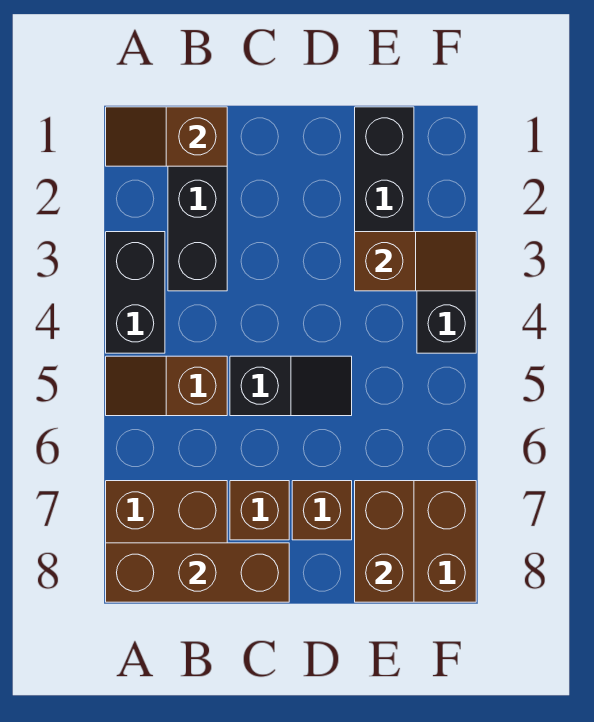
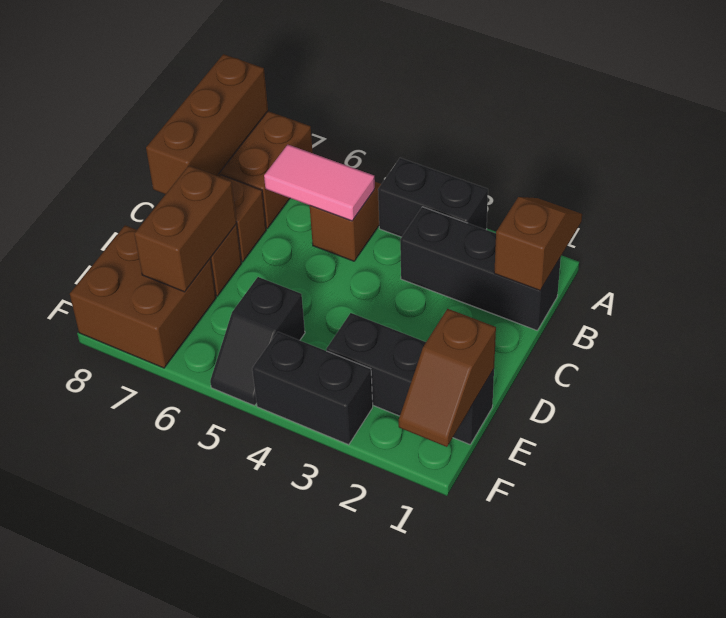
none -> pink 1x2 tile [264,145,375,221]
black 1x2 slope [230,356,352,416] -> black 1x2 slope moved to [210,277,305,406]
brown 1x2 slope [355,232,476,291] -> brown 1x2 slope moved to [399,309,496,447]
brown 1x2 brick [355,481,414,602] -> brown 1x2 brick turned to [134,166,237,292]

